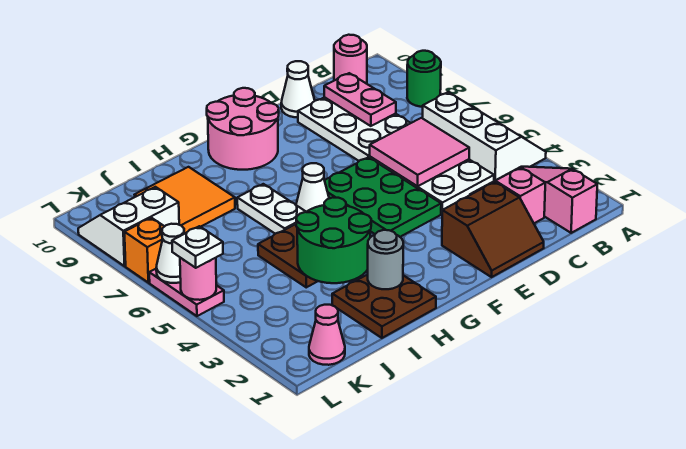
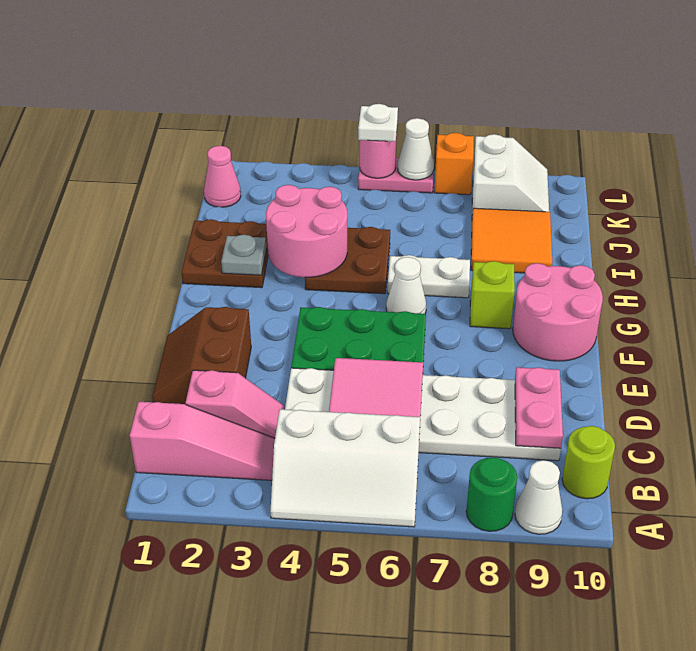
pink 1x1 round brick [334,35,367,84] -> lime 1x1 round brick [562,426,615,499]
pink 1x2 plate [324,73,396,126] -> pink 1x2 plate turned to [515,367,563,448]
white 1x1 cone [281,61,315,117] -> white 1x1 cone moved to [515,460,563,534]
none -> lime 1x1 brick [470,261,515,329]
grey 1x1 round brick [368,230,403,289] -> grey 1x1 plate [221,235,266,275]
green 2x2 round brick [296,198,371,283] -> pink 2x2 round brick [266,185,347,277]

